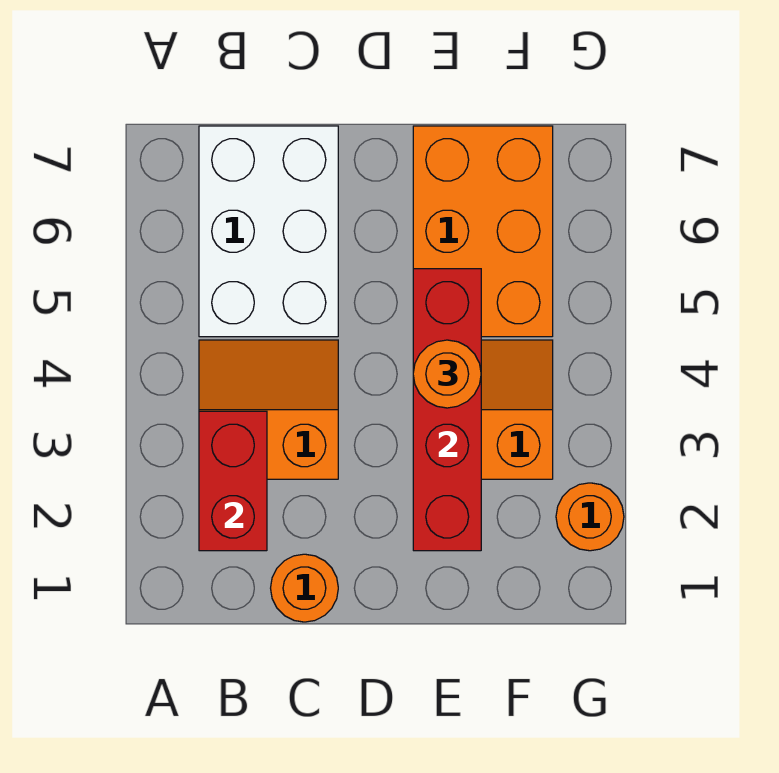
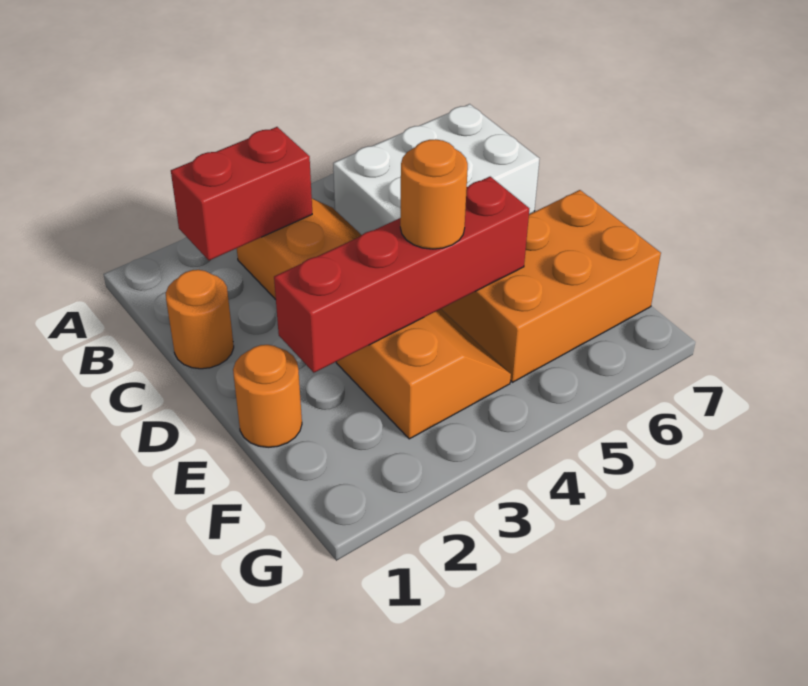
orange 1x1 round brick [556,483,624,551] -> orange 1x1 round brick moved to [233,345,302,447]

